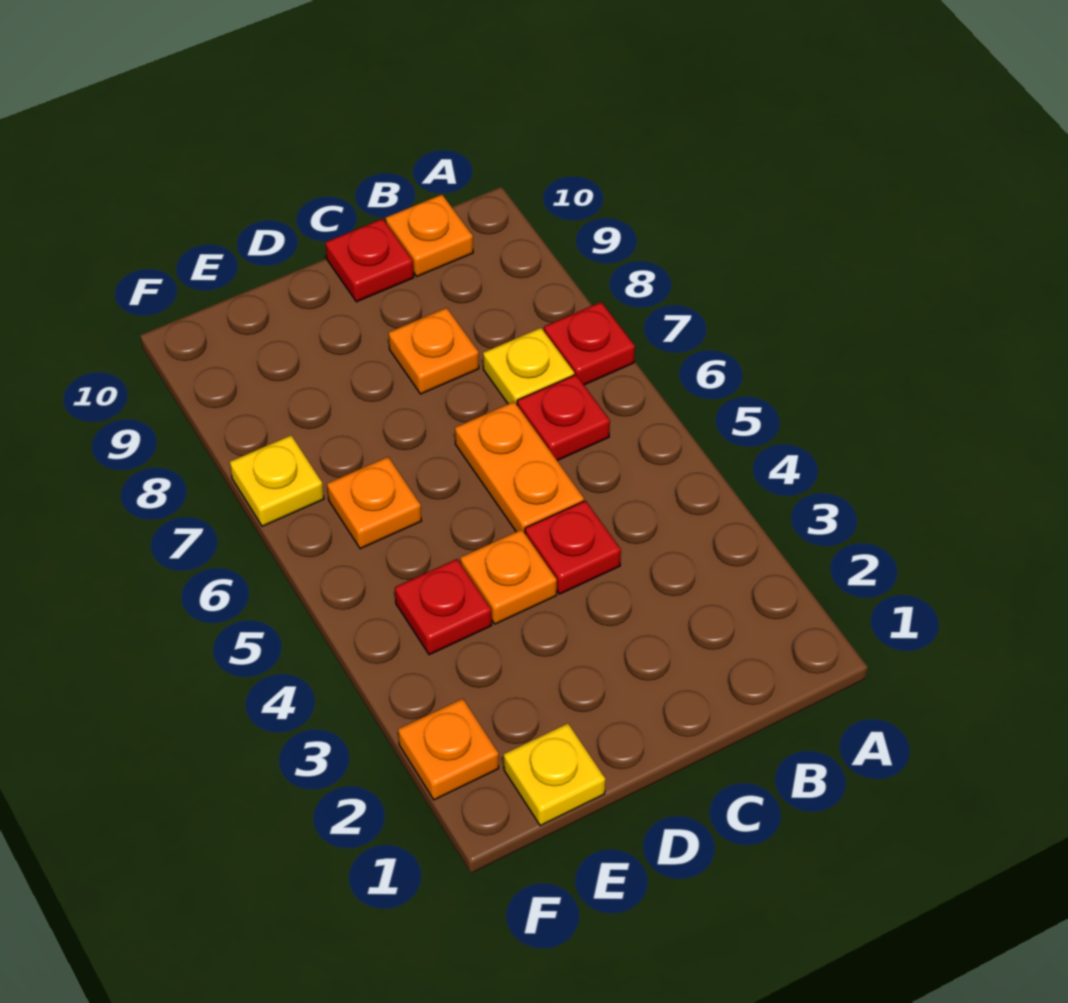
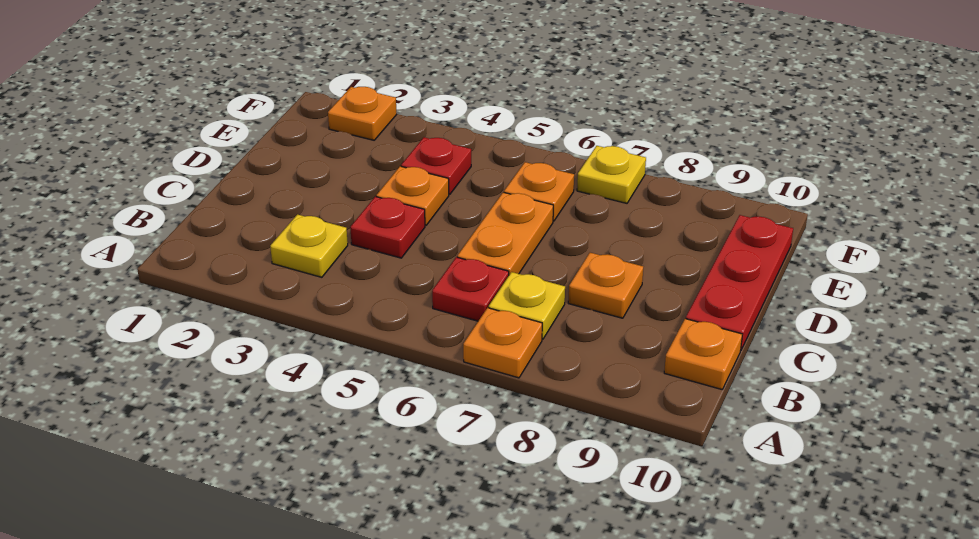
red 1x1 plate [544,302,635,385] -> orange 1x1 plate [463,308,542,378]
orange 1x2 plate [455,402,584,533] -> orange 1x2 plate turned to [457,192,553,275]
red 1x1 plate [325,219,414,302] -> red 1x3 plate [686,215,793,349]
yellow 1x1 plate [504,723,605,826] -> yellow 1x1 plate moved to [270,214,348,277]

